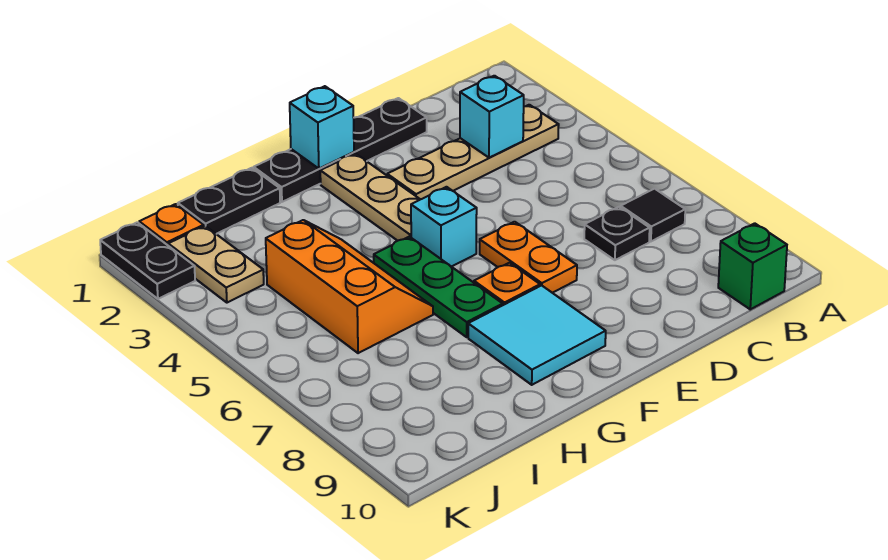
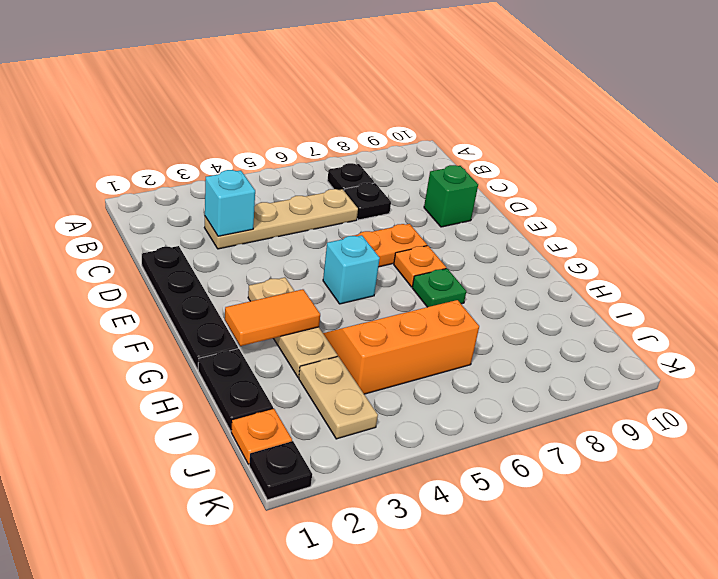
tan 1x4 plate [387,105,559,199] -> tan 1x4 plate turned to [204,189,358,249]
black 1x1 tile [621,189,685,241] -> black 1x1 plate [327,163,374,190]
green 1x1 brick [718,223,787,309] -> green 1x1 brick moved to [424,165,478,227]
cyan 1x1 brick [290,86,354,169] -> none
tan 1x3 plate [320,154,420,241] -> tan 1x3 plate turned to [248,277,338,377]
cyan 2x2 tile [468,285,606,385] -> none
none -> orange 1x2 tile [225,289,320,346]
green 1x3 plate [374,237,503,337] -> green 1x1 plate [412,269,466,307]
tan 1x2 plate [168,226,264,303] -> tan 1x2 plate turned to [299,356,378,439]
black 1x2 plate [100,222,195,299] -> black 1x1 plate [249,441,312,500]

